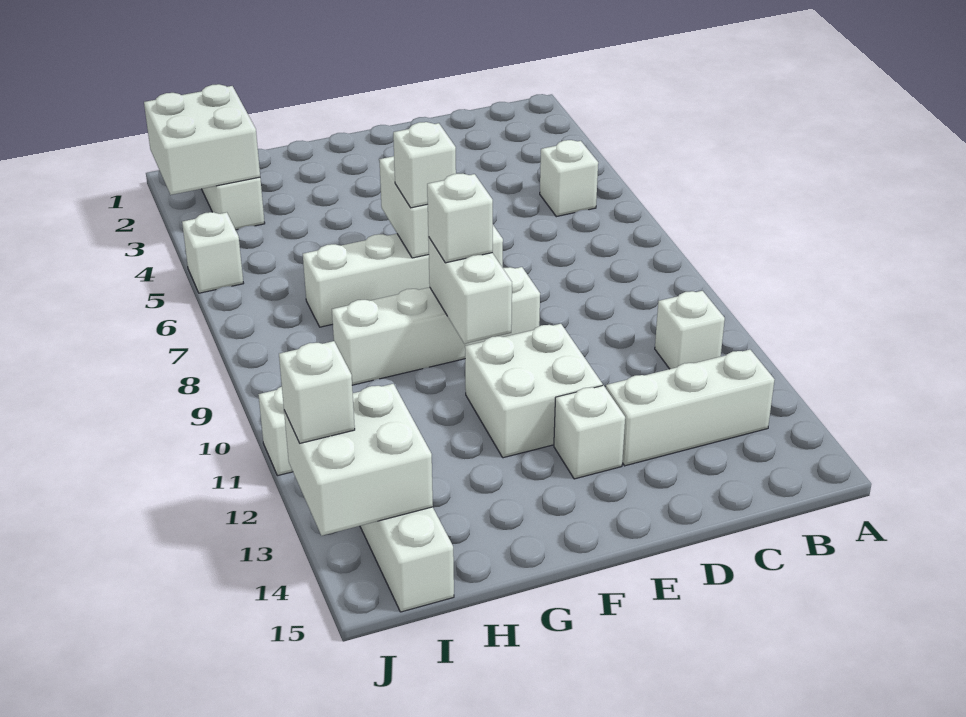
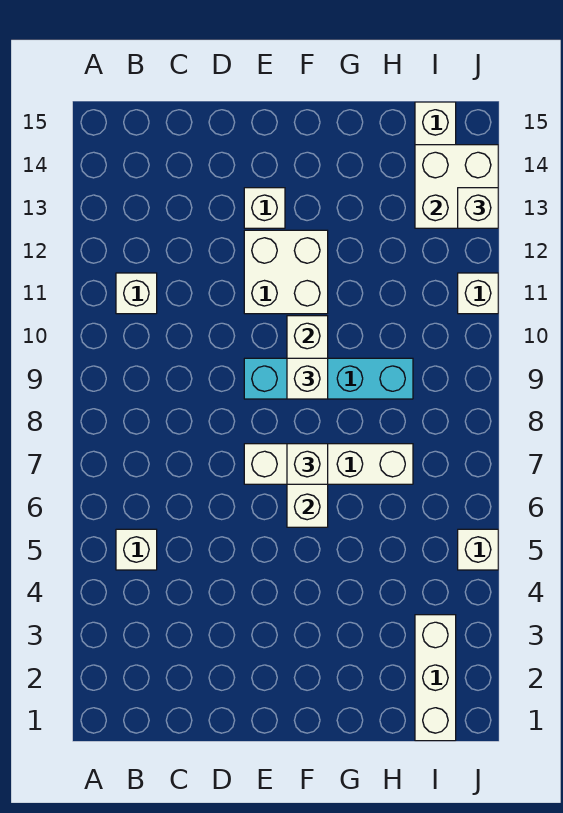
white 1x3 brick [606,350,775,466] -> none
white 1x4 brick [332,267,540,385] -> cyan 1x4 brick [244,358,413,399]
white 2x2 brick [144,84,260,195] -> none

